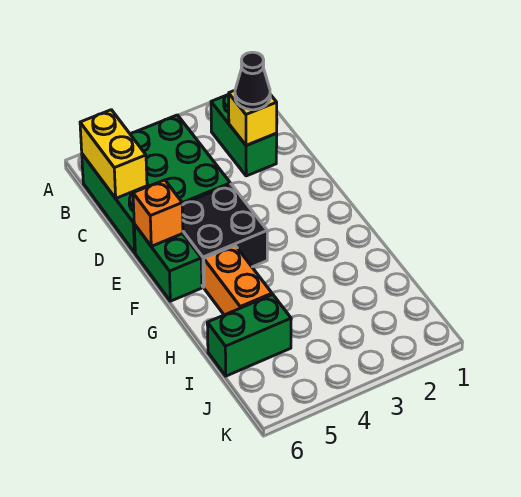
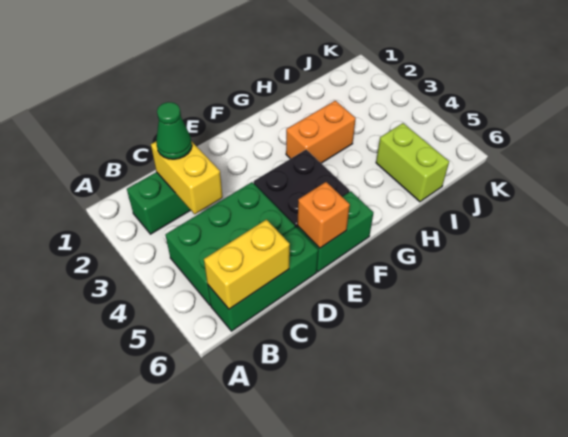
yellow 1x1 brick [229,90,277,145] -> yellow 1x2 brick [151,141,223,214]
black 1x1 cone [235,52,270,110] -> green 1x1 cone [156,102,192,159]
orange 1x2 brick [204,246,272,315] -> orange 1x2 brick moved to [286,101,356,163]
green 1x2 brick [207,295,291,376] -> lime 1x2 brick [376,123,449,202]

